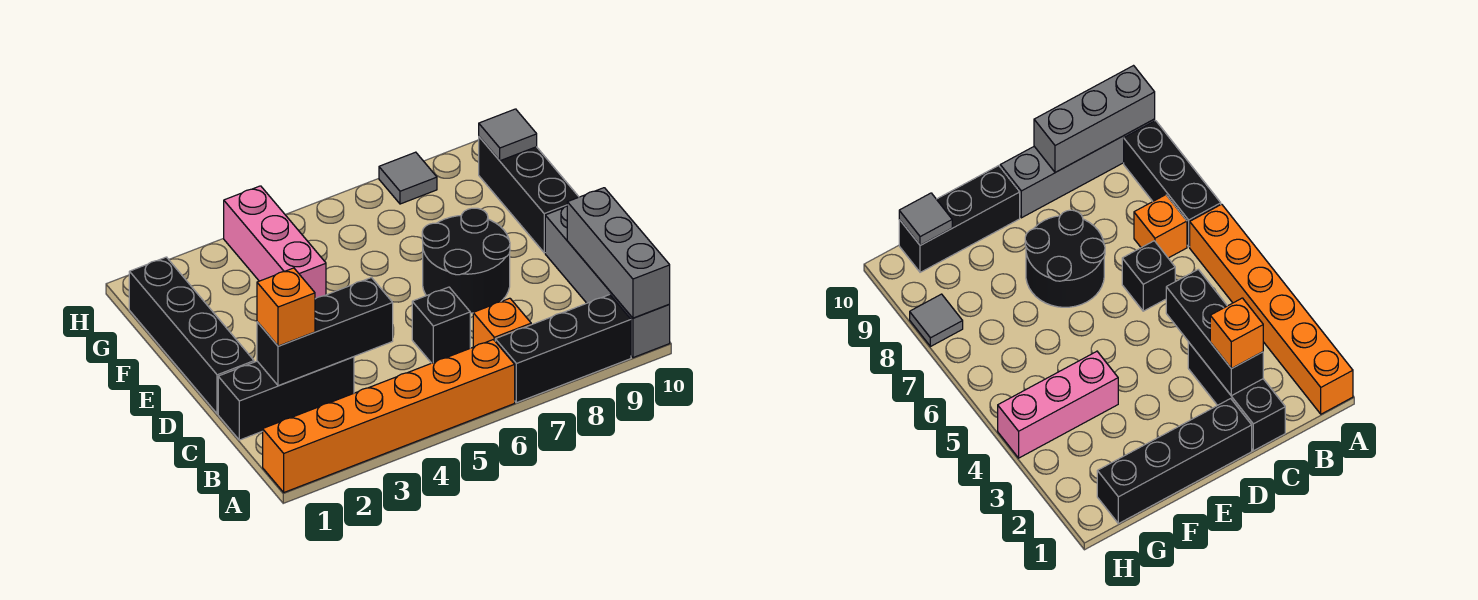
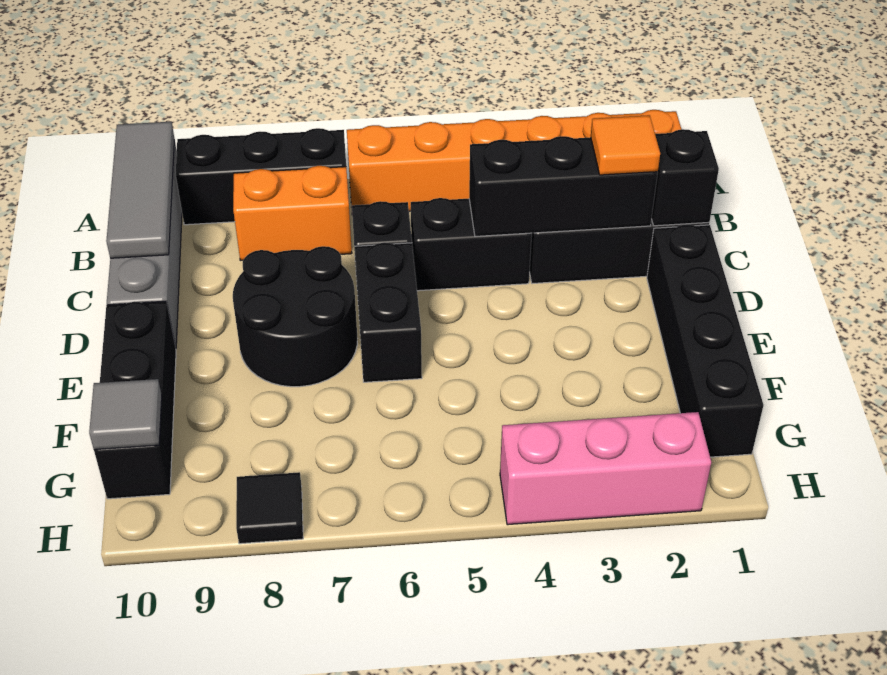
grey 1x3 brick [567,188,670,318] -> grey 1x3 tile [106,122,174,258]
orange 1x1 brick [473,298,531,347] -> orange 1x2 brick [233,166,352,260]
none -> black 1x1 brick [652,129,719,226]
orange 1x1 brick [257,268,315,346] -> orange 1x1 tile [591,115,660,175]
none -> black 1x2 brick [411,198,532,291]
none -> black 1x2 brick [355,243,422,382]
pink 1x3 brick [224,186,326,299] -> pink 1x3 brick turned to [500,412,711,525]
grey 1x1 tile [379,152,437,204] -> black 1x1 tile [236,472,303,544]

